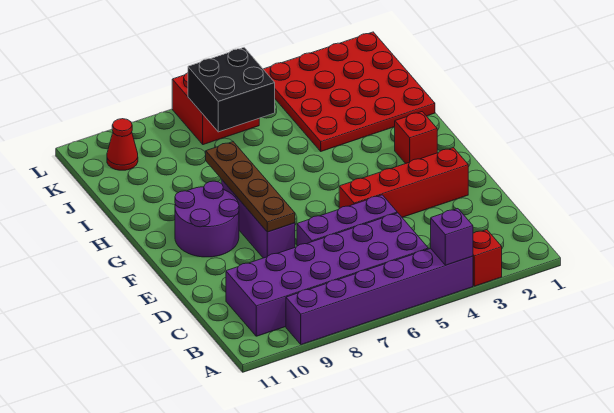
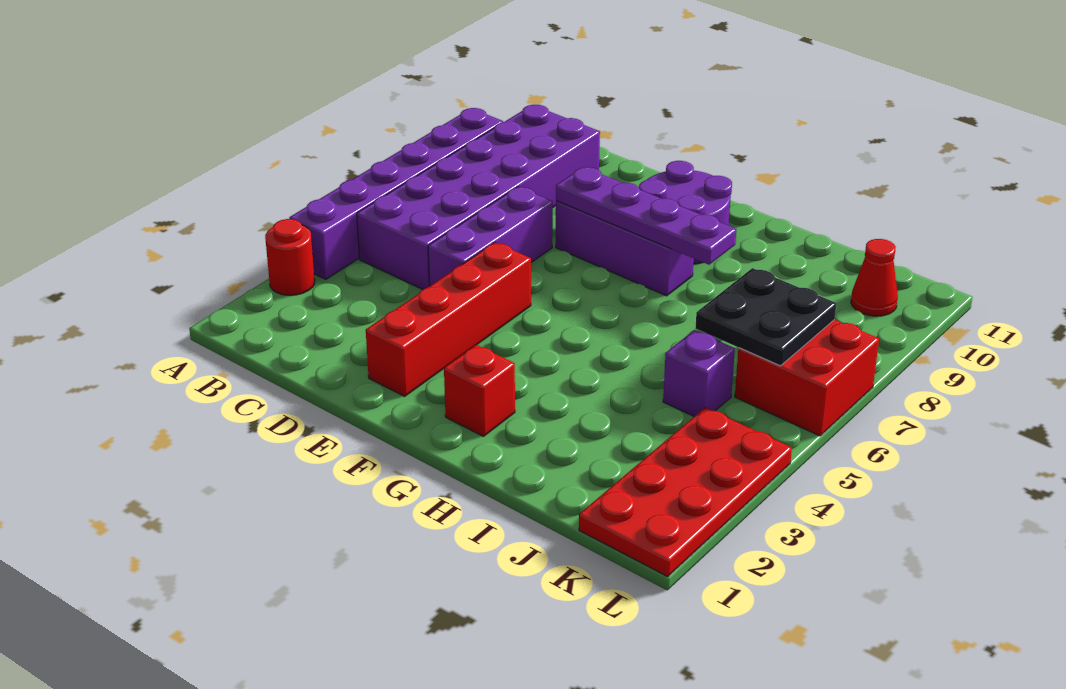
red 1x1 brick [473,230,502,286] -> red 1x1 round brick [265,219,315,295]
purple 1x1 brick [431,209,473,265] -> purple 1x1 brick moved to [663,330,735,416]
brown 1x4 plate [206,142,295,232] -> purple 1x4 plate [556,167,736,265]
red 4x4 plate [263,32,435,151] -> red 2x4 plate [579,407,792,577]
black 2x2 brick [188,48,275,132] -> black 2x2 plate [696,268,836,366]

